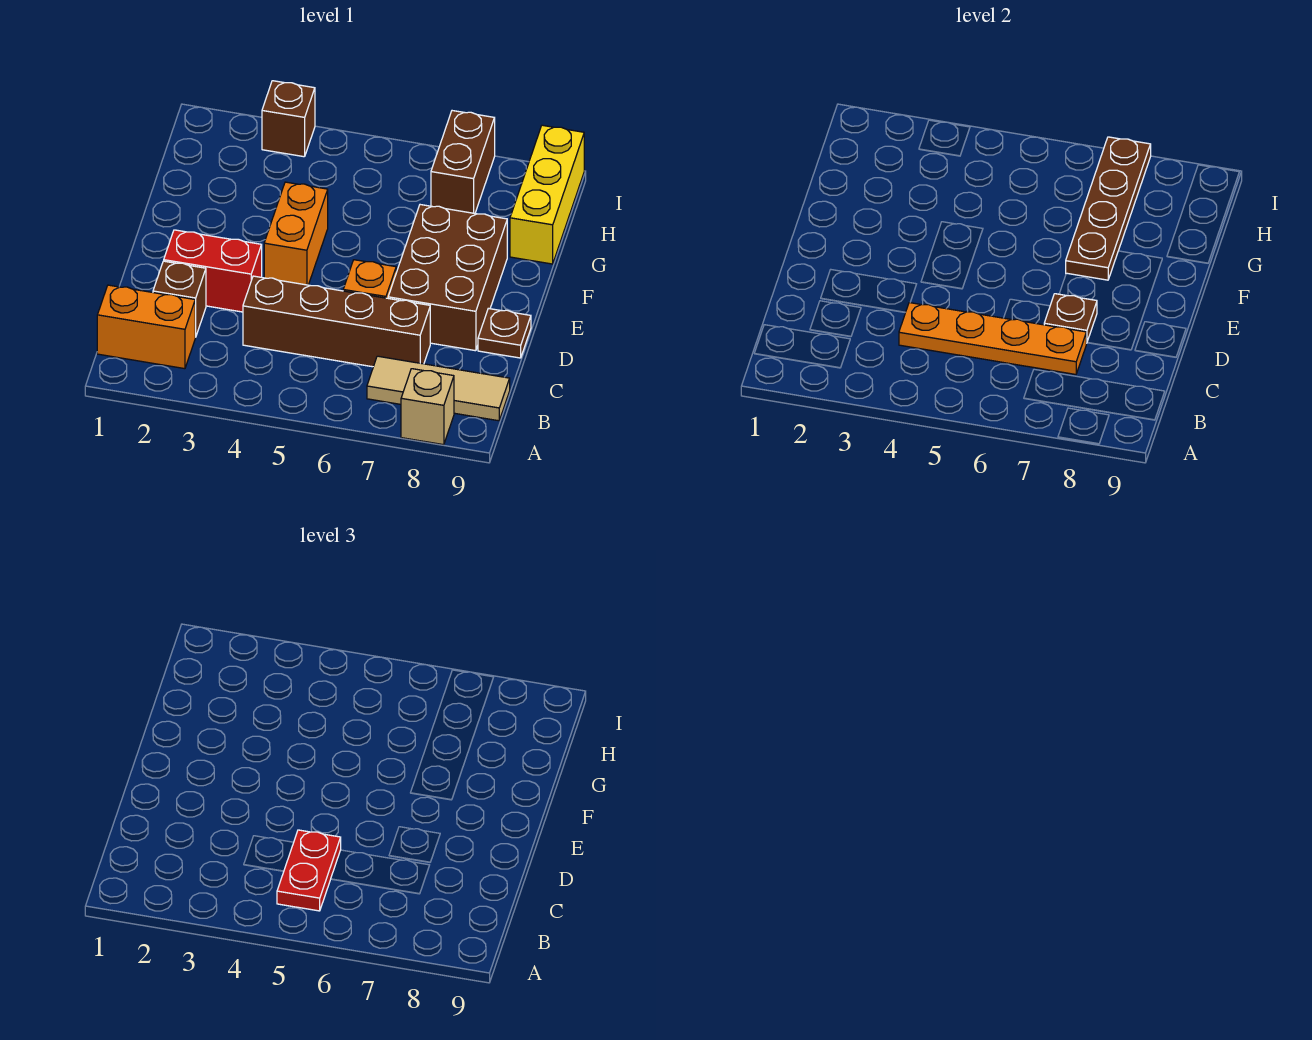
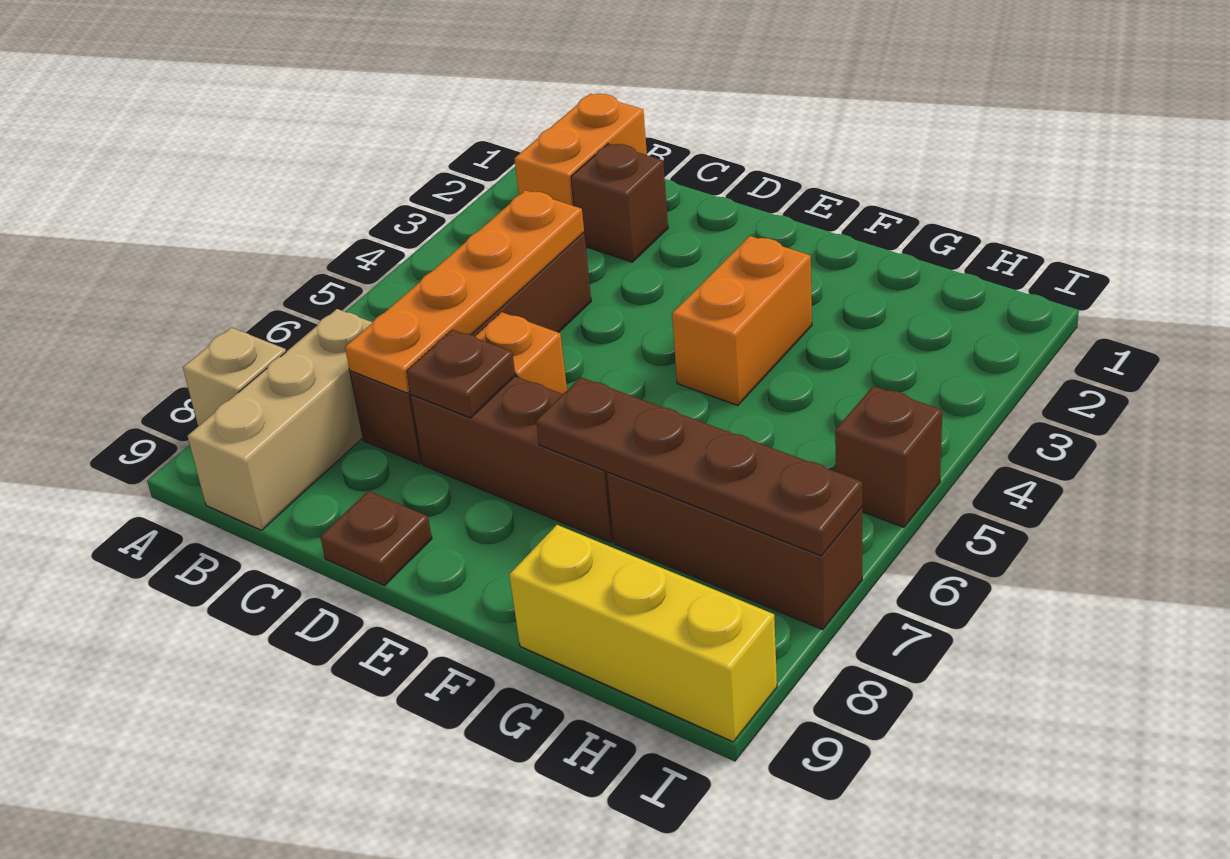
red 1x2 plate [277,830,341,911] -> none
tan 1x3 tile [367,356,510,421] -> tan 1x3 brick [188,309,373,530]
red 1x2 brick [164,230,262,312] -> none
brown 2x3 brick [388,205,507,351] -> brown 1x3 brick [411,376,614,542]
orange 1x2 brick [264,182,328,285] -> orange 1x2 brick turned to [672,236,812,405]
brown 1x2 brick [431,111,495,213] -> brown 1x3 brick [607,472,862,629]
brown 1x1 brick [262,81,315,157] -> brown 1x1 brick moved to [835,386,942,527]

